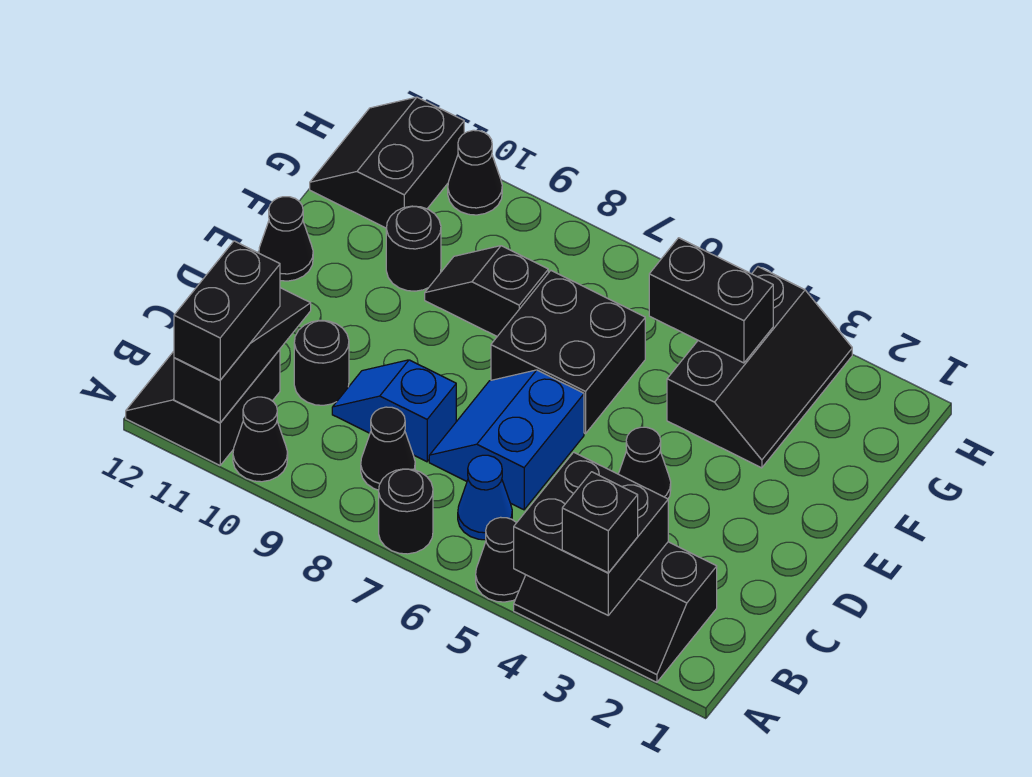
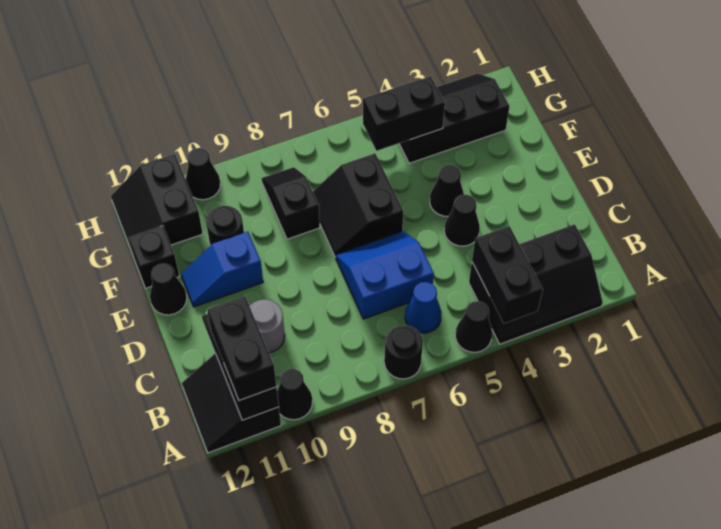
black 2x2 brick [514,452,668,615] -> black 1x2 brick [472,226,543,323]
black 1x1 brick [562,472,638,573] -> black 1x1 brick moved to [128,226,179,288]
black 1x1 cone [361,407,415,490] -> black 1x1 cone moved to [430,165,464,216]
blue 2x2 slope [429,370,584,510] -> blue 2x2 slope turned to [336,231,434,319]
blue 1x2 slope [332,360,456,462] -> blue 1x2 slope moved to [181,232,263,307]
black 1x1 round brick [294,320,349,405] -> grey 1x1 round brick [250,299,285,353]
black 2x2 brick [491,271,645,434] -> black 2x2 slope [313,153,404,257]
black 2x3 slope [667,267,852,468] -> black 2x3 slope turned to [399,73,510,163]
black 1x2 slope [425,246,548,336] -> black 1x2 slope turned to [261,167,320,239]

